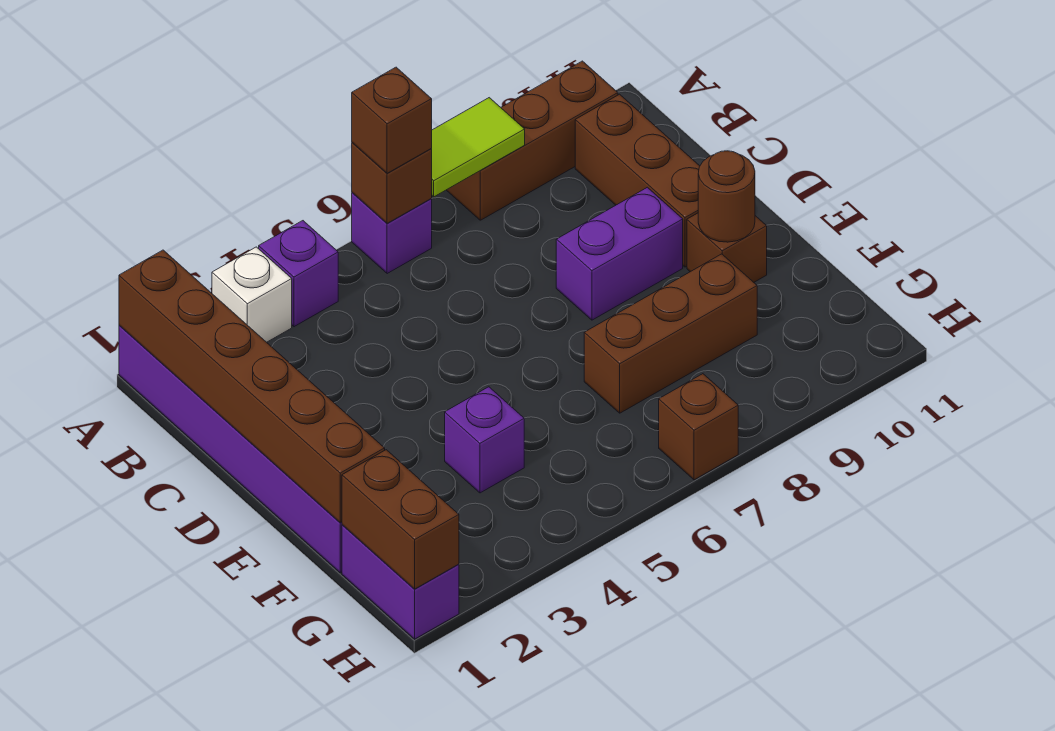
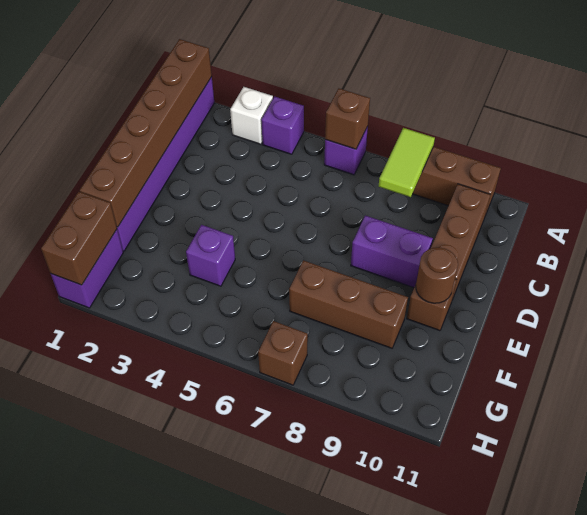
brown 1x1 brick [352,67,432,173] -> none
lime 1x2 tile [431,98,525,197] -> lime 1x2 tile turned to [379,128,435,197]

